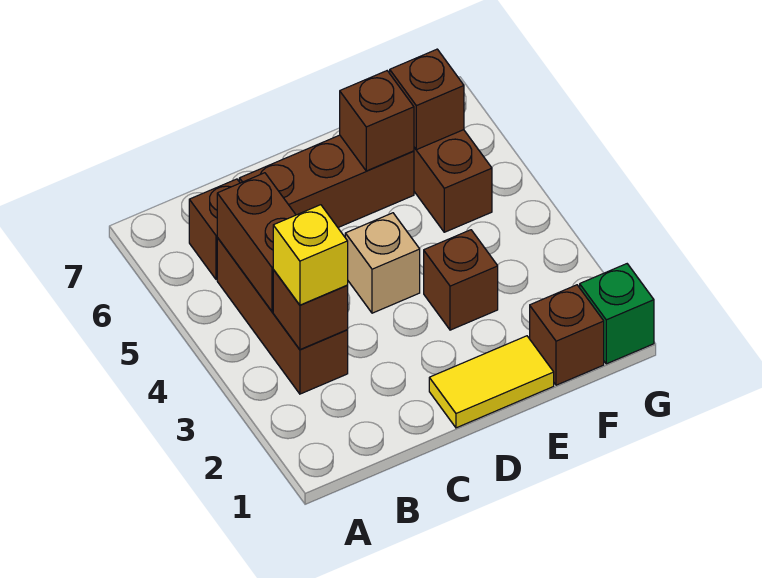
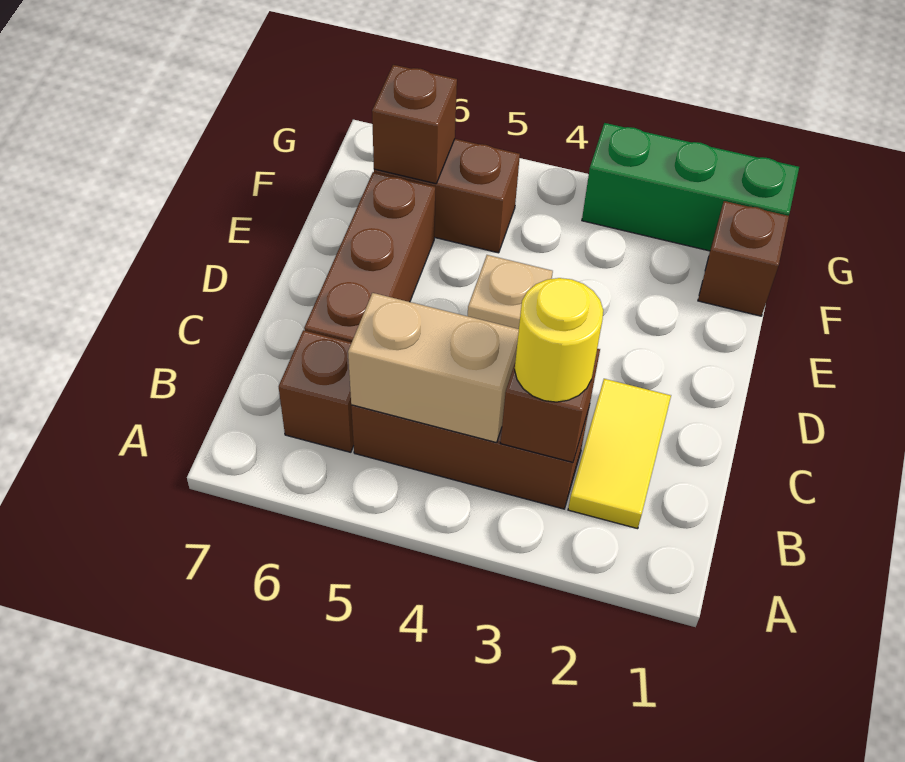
yellow 1x1 brick [273,205,348,305] -> yellow 1x1 round brick [515,278,603,402]
brown 1x2 brick [217,173,296,311] -> tan 1x2 brick [348,293,519,443]
yellow 1x2 tile [429,336,554,428] -> yellow 1x2 tile moved to [568,379,671,529]
brown 1x1 brick [424,230,498,330] -> none
brown 1x1 brick [340,71,414,171] -> none
green 1x1 brick [580,264,654,364] -> green 1x3 brick [582,123,799,251]

